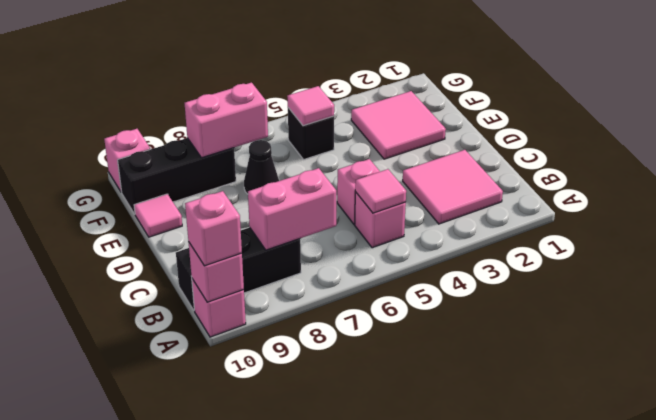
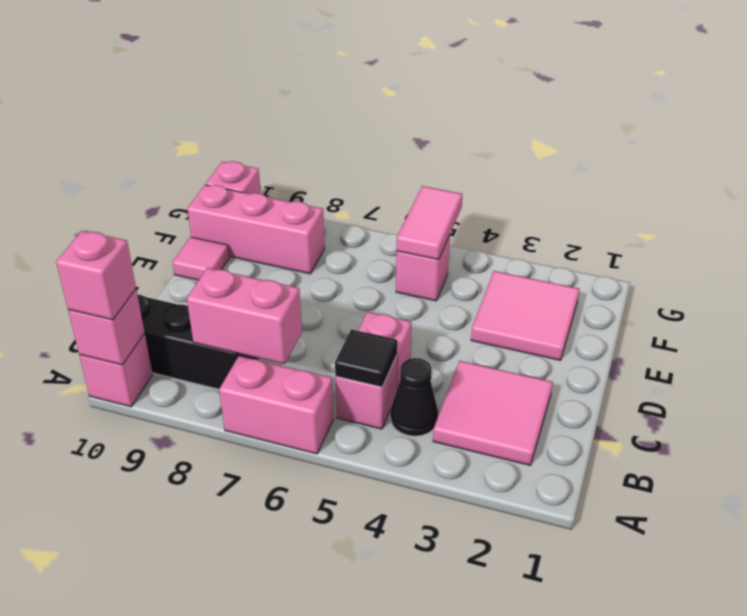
pink 1x1 tile [355,169,406,213] -> black 1x1 tile [335,329,397,387]
black 1x1 cone [244,140,279,194] -> black 1x1 cone moved to [390,358,438,436]
black 1x1 brick [288,108,334,160] -> pink 1x1 brick [396,235,450,301]
pink 1x1 tile [287,86,334,126] -> pink 1x2 tile [397,186,462,260]
pink 1x2 brick [185,83,268,158] -> pink 1x2 brick moved to [219,356,334,454]
black 1x3 brick [118,138,236,214] -> pink 1x3 brick [187,185,325,274]

